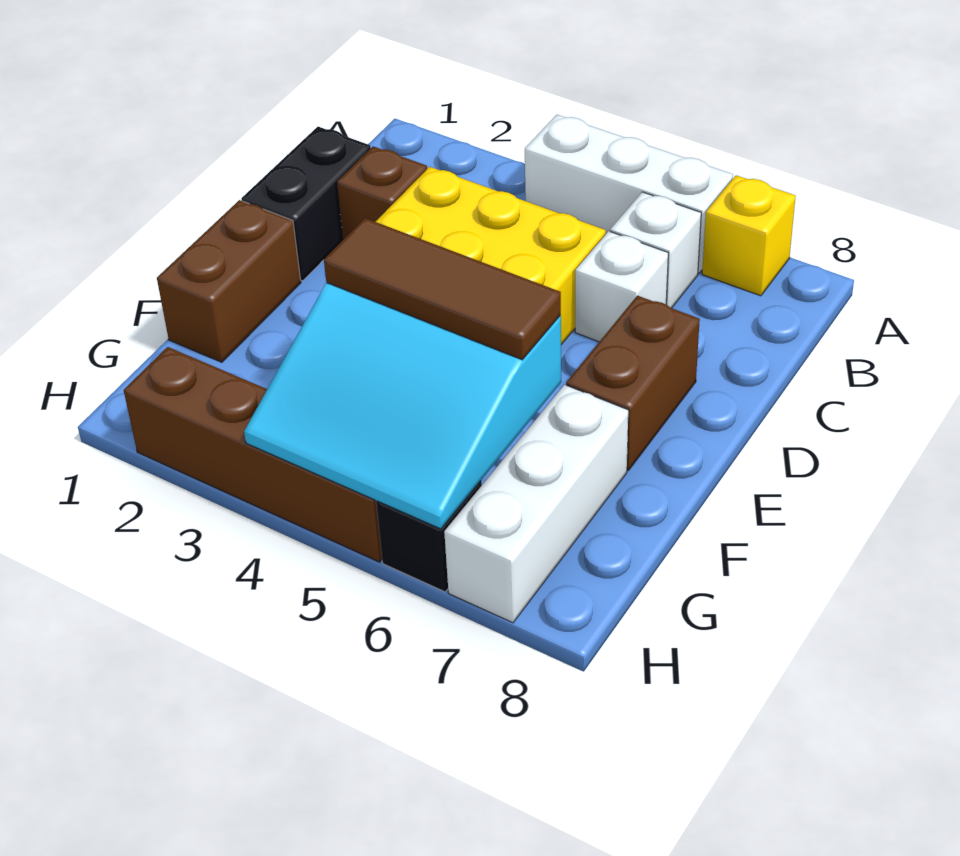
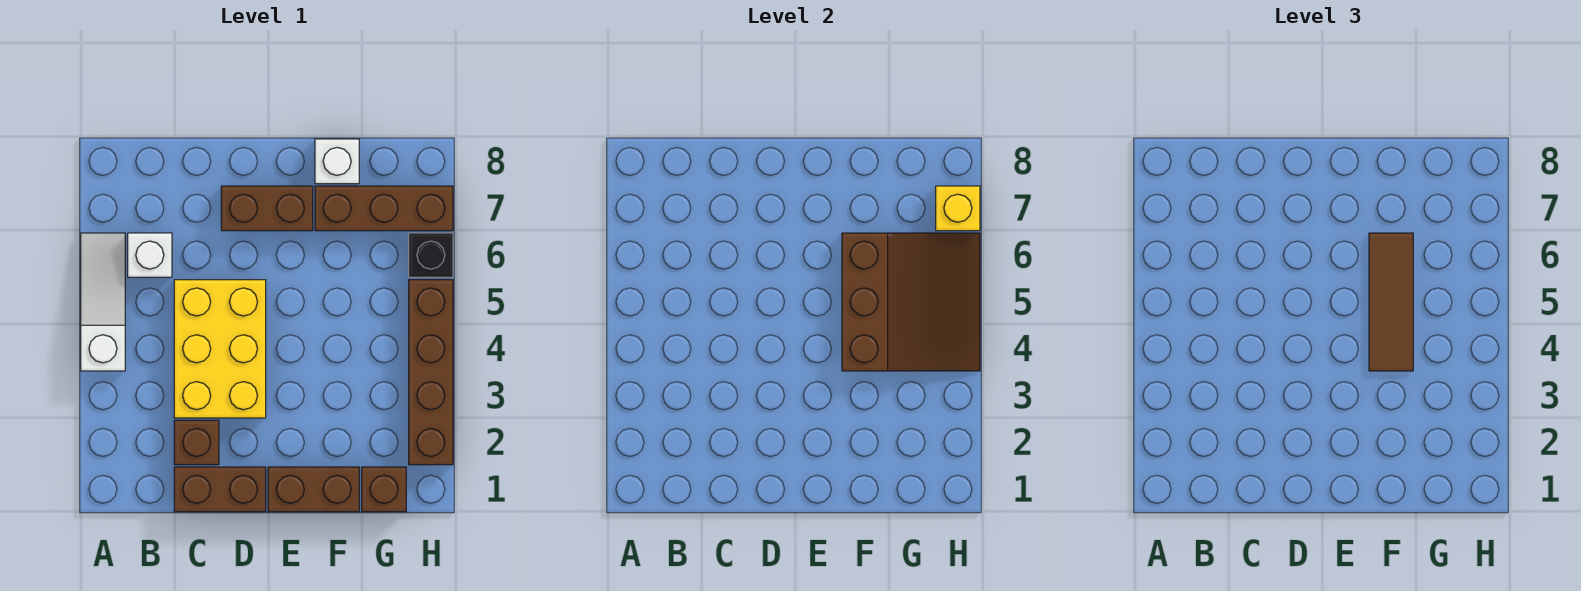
white 1x3 brick [525,115,733,273] -> white 1x3 slope [81,233,125,371]
yellow 1x1 brick [702,175,796,296] -> yellow 1x1 brick moved to [936,186,980,231]
black 1x2 brick [241,127,371,281] -> brown 1x2 brick [174,467,266,512]
white 1x1 brick [575,231,668,342] -> white 1x1 brick moved to [315,139,359,184]
cyan 3x3 slope [244,283,561,529] -> brown 3x3 slope [842,233,980,371]
white 1x3 brick [444,385,628,623] -> brown 1x3 brick [315,186,453,231]
none -> brown 1x1 brick [362,467,406,512]

